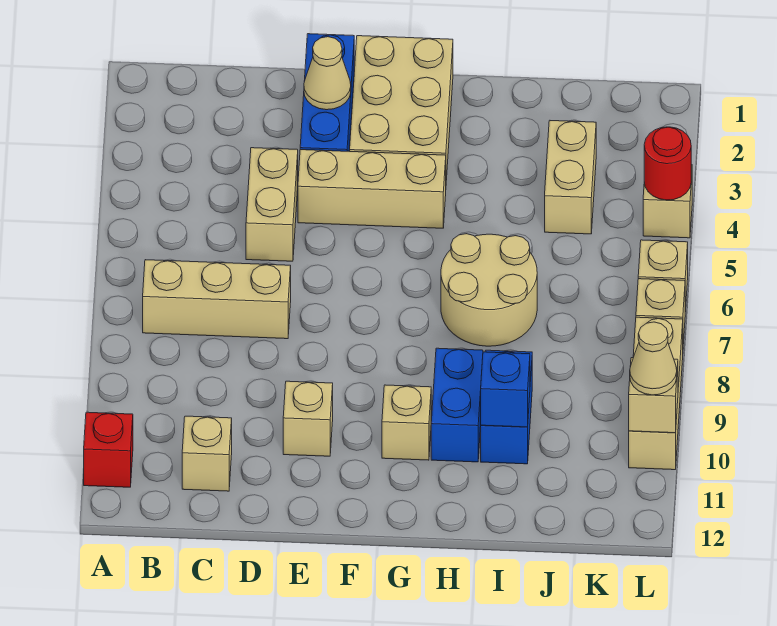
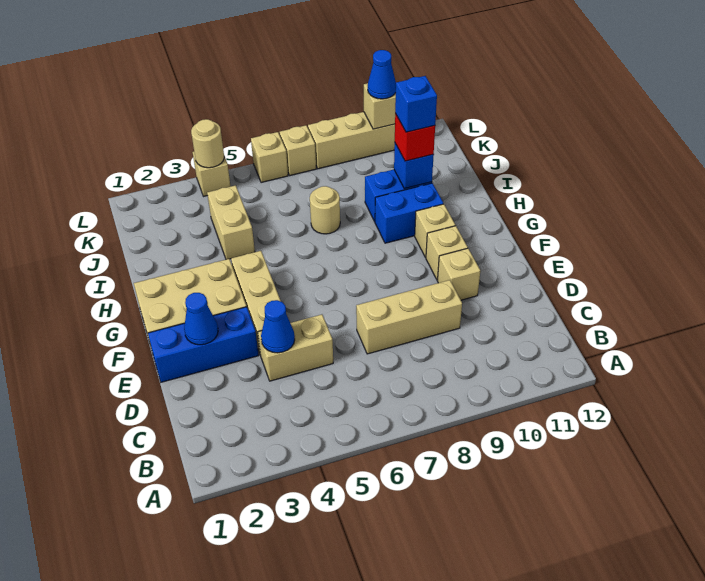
red 1x1 brick [84,412,133,487] -> red 1x1 brick moved to [395,114,435,161]
tan 1x3 brick [143,260,291,339] -> tan 1x3 brick turned to [356,280,462,354]
tan 1x1 brick [182,416,232,491] -> tan 1x1 brick moved to [426,226,468,280]
none -> blue 1x1 cone [261,300,295,353]
tan 1x1 cone [304,37,351,110] -> blue 1x1 cone [184,293,218,345]
tan 2x2 round brick [441,234,537,346] -> tan 1x1 round brick [310,186,340,234]
none -> blue 1x1 brick [395,76,437,132]
tan 1x2 brick [545,121,596,234] -> tan 1x2 brick turned to [207,185,255,259]
red 1x1 round brick [644,127,691,200] -> tan 1x1 round brick [191,119,224,168]
tan 1x1 cone [630,322,677,395] -> blue 1x1 cone [368,50,396,99]

